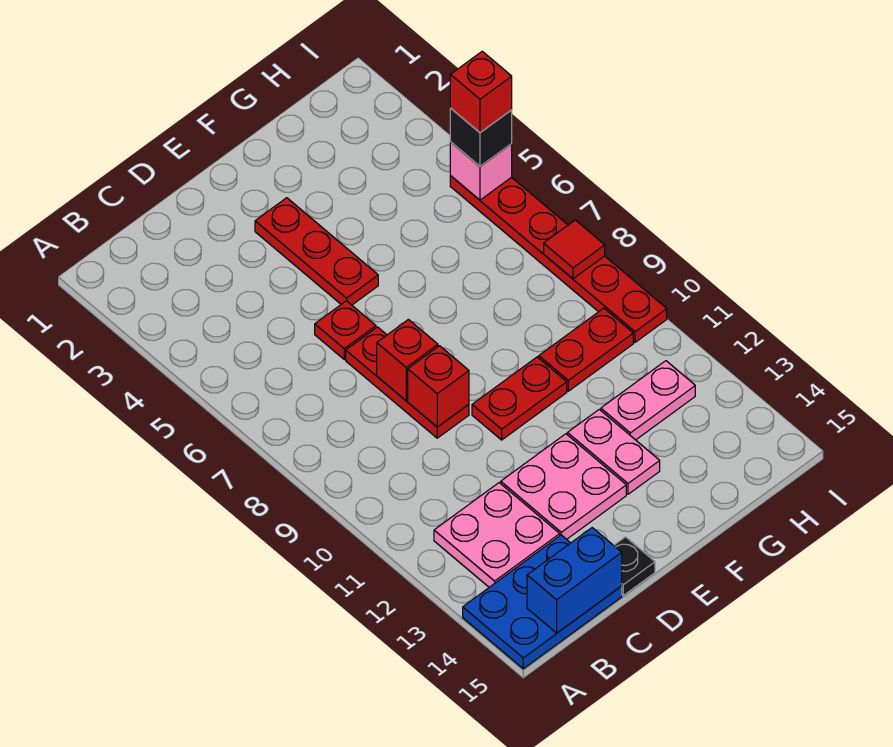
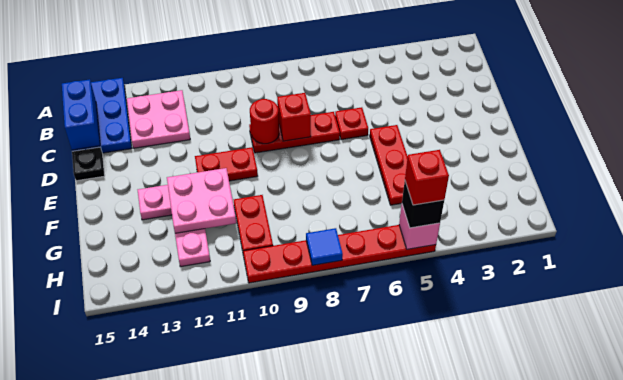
red 1x1 brick [408,346,469,427] -> red 1x1 round brick [250,99,279,144]
pink 2x2 plate [501,434,626,539] -> pink 2x2 plate moved to [167,168,236,233]
red 1x3 plate [255,198,378,305] -> red 1x3 plate turned to [370,125,408,205]
red 1x2 plate [472,357,567,440] -> red 1x2 plate turned to [195,147,258,181]
red 1x1 tile [544,220,605,279] -> blue 1x1 tile [306,228,343,265]

